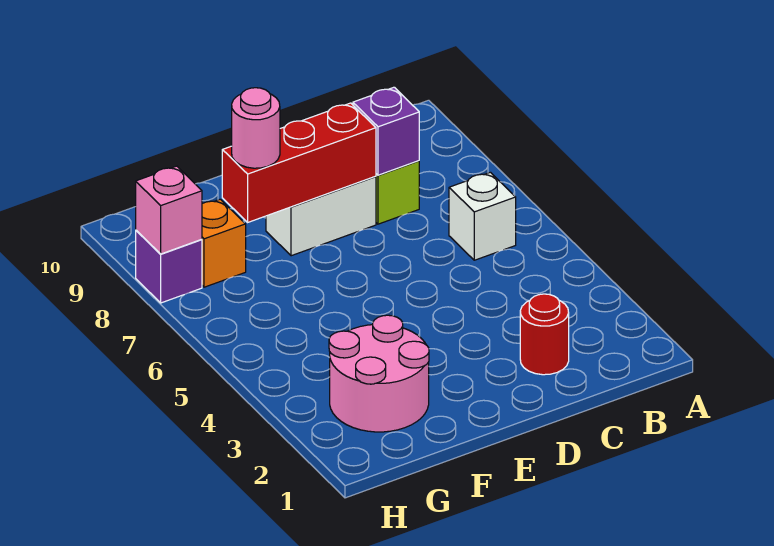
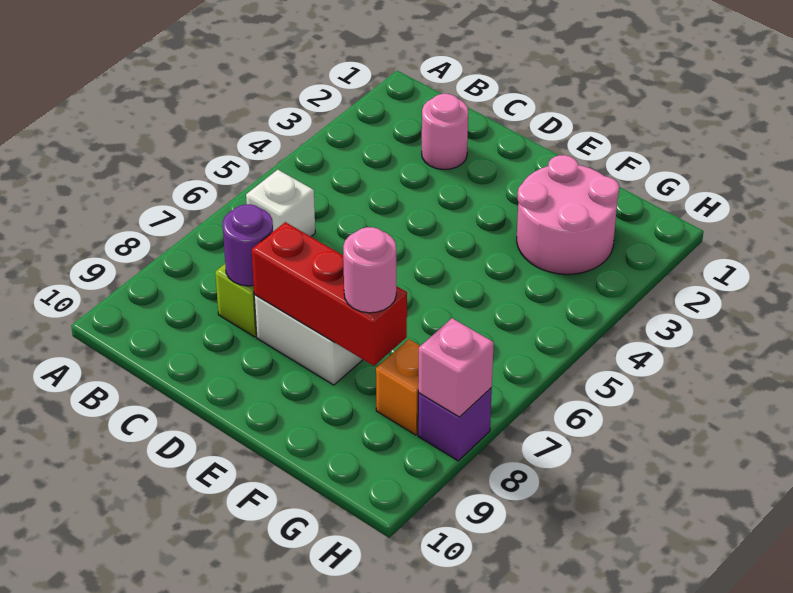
red 1x1 round brick [520,294,569,375] -> pink 1x1 round brick [422,94,468,170]
purple 1x1 brick [353,87,419,175] -> purple 1x1 round brick [222,204,273,286]

